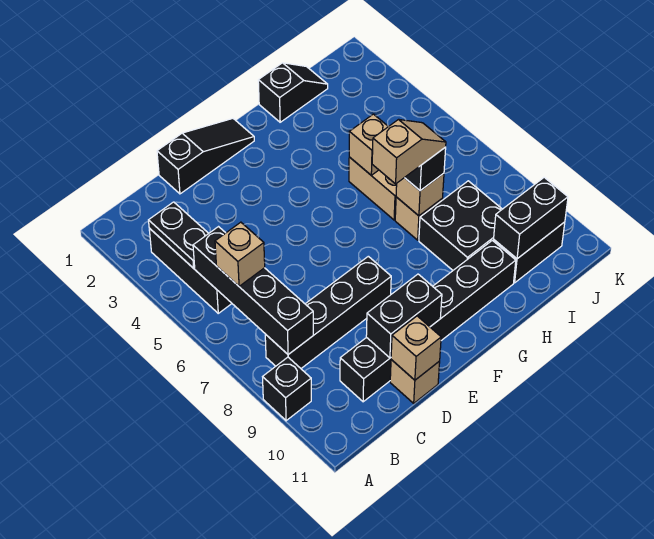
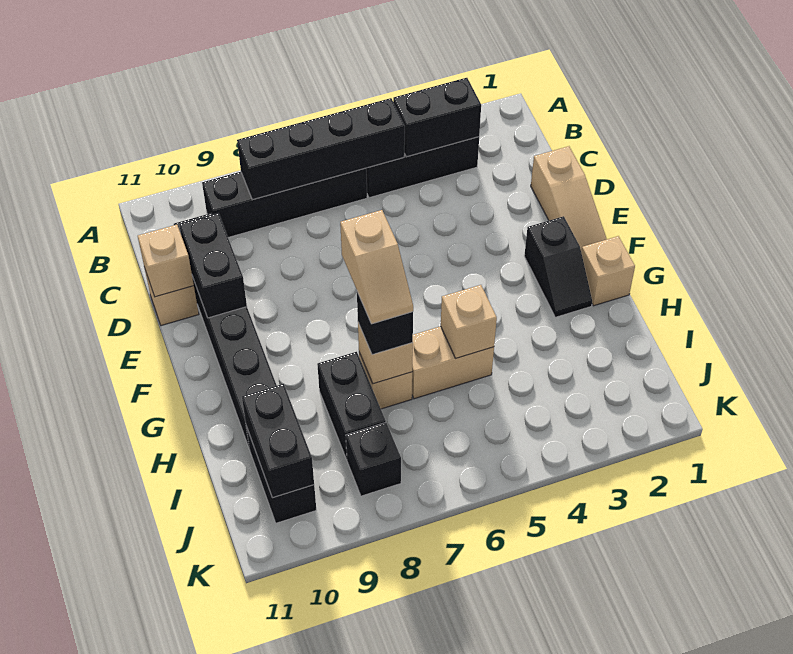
black 1x1 brick [263,357,311,421] -> black 1x1 brick moved to [346,423,401,496]
black 1x2 plate [149,202,209,268] -> black 1x2 brick [393,78,481,157]
tan 1x1 brick [215,222,265,286] -> tan 1x1 brick moved to [581,236,635,306]
black 1x4 brick [265,256,391,368] -> black 1x4 brick turned to [202,168,367,237]
black 1x3 slope [157,119,254,194] -> tan 1x3 slope [531,146,607,251]
black 1x2 slope [258,63,328,122] -> black 1x2 slope moved to [524,216,592,317]
black 2x2 brick [419,181,502,270] -> black 1x2 brick [317,352,386,459]

